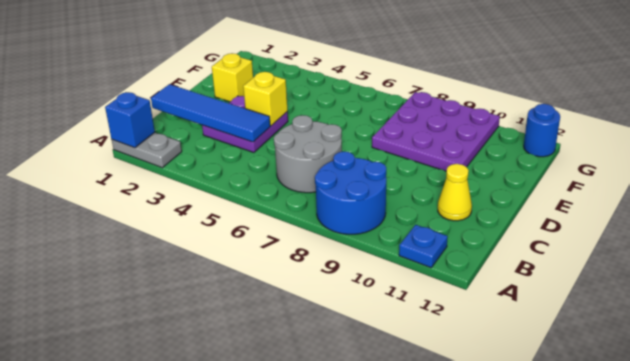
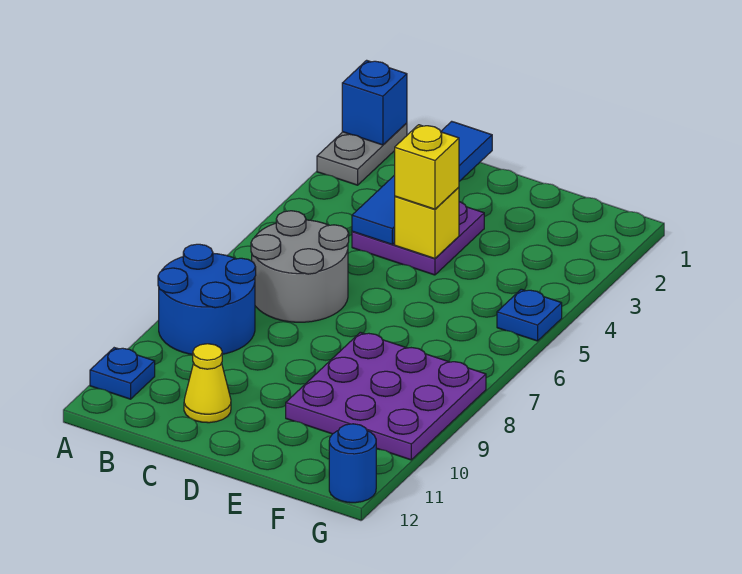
yellow 1x1 brick [212,53,253,102] -> yellow 1x1 brick moved to [395,125,459,209]
none -> blue 1x1 plate [497,289,562,341]

